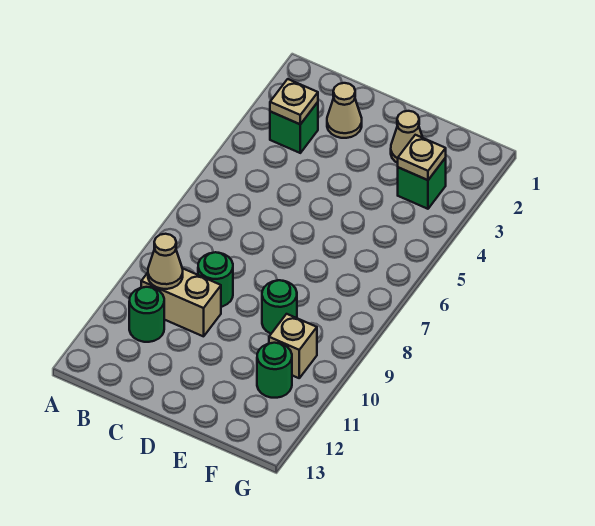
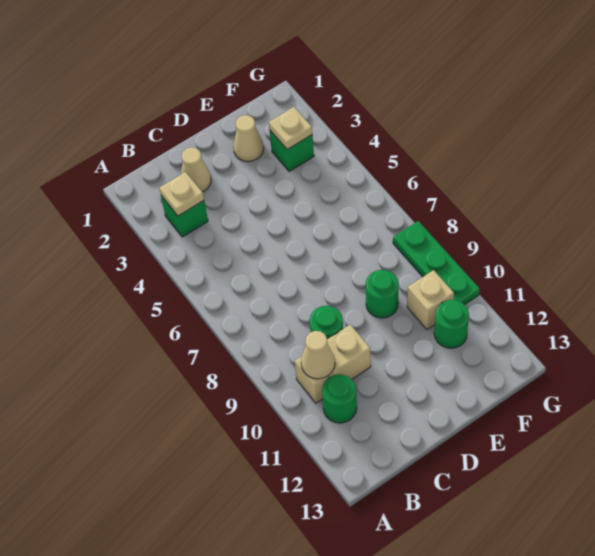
none -> green 1x3 plate [393,221,480,305]

